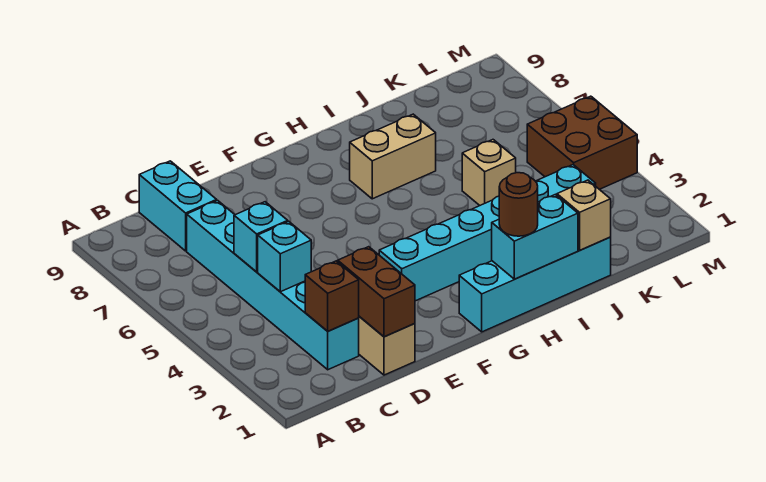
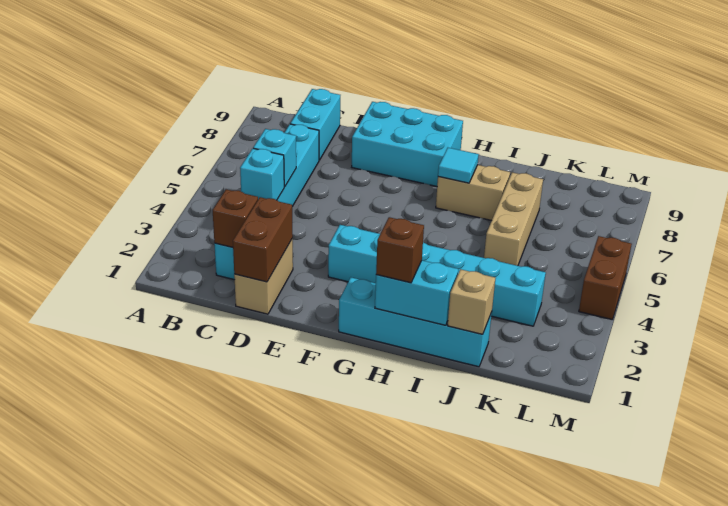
none -> cyan 2x3 brick [352,102,463,186]
brown 1x1 round brick [499,173,538,236] -> brown 1x1 brick [376,217,424,283]
none -> cyan 1x1 tile [438,148,479,183]
tan 1x1 brick [462,140,516,205] -> tan 1x3 brick [484,172,543,266]
brown 2x2 brick [527,96,637,189] -> brown 1x2 brick [579,236,632,319]

